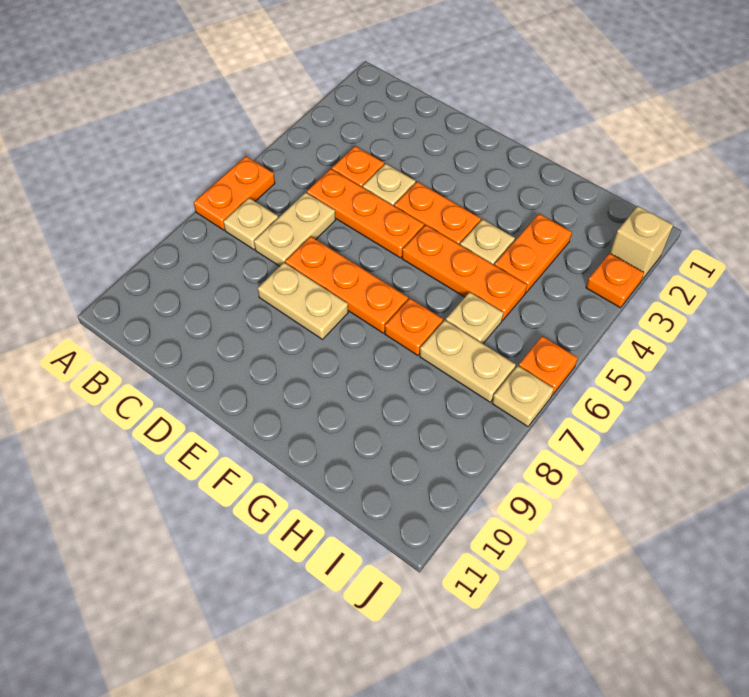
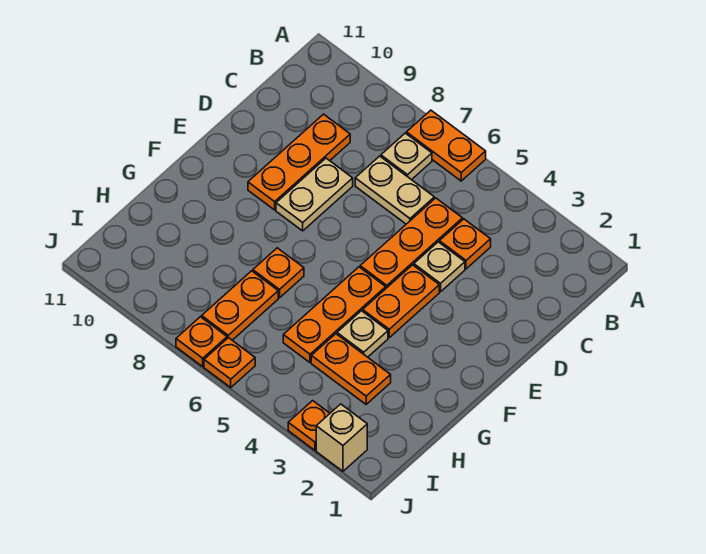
orange 1x3 plate [285,236,408,333] -> orange 1x3 plate moved to [248,114,350,210]
tan 1x1 plate [446,292,503,344] -> none
tan 1x2 plate [420,320,516,402] -> orange 1x2 plate [202,271,278,340]
tan 1x1 plate [492,366,554,427] -> orange 1x1 plate [176,317,227,366]

